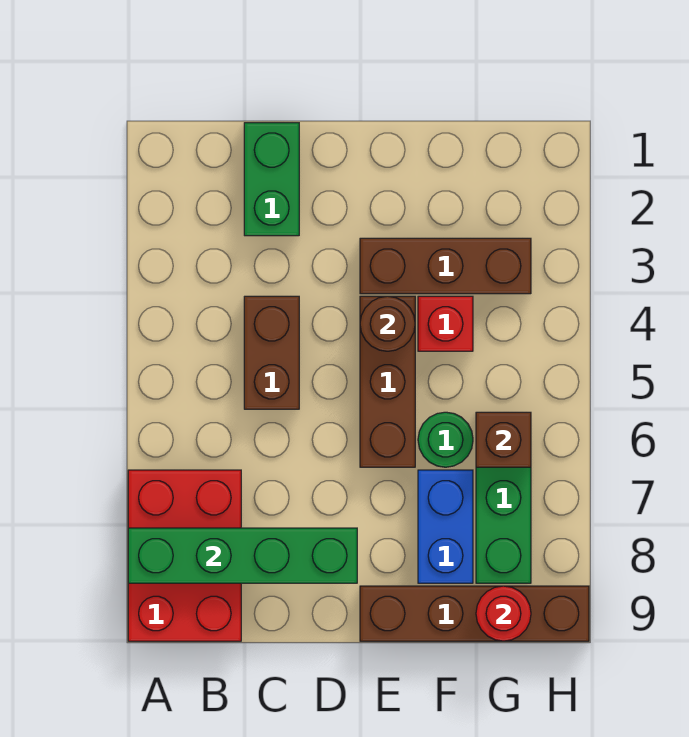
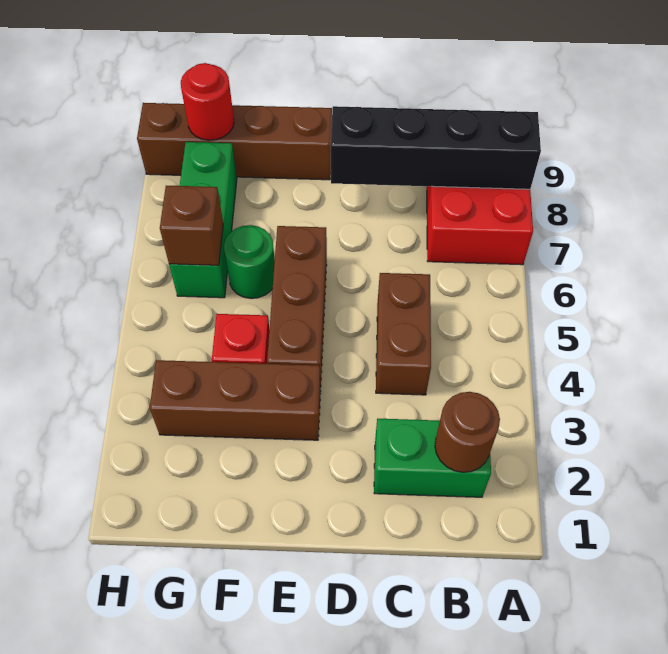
green 1x4 brick [128,528,357,583] -> black 1x4 brick [331,106,541,189]
green 1x2 brick [244,123,299,236] -> green 1x2 brick turned to [374,419,491,497]
brown 1x1 round brick [360,296,415,351] -> brown 1x1 round brick moved to [435,392,500,472]
blue 1x2 brick [418,470,473,583] -> none

